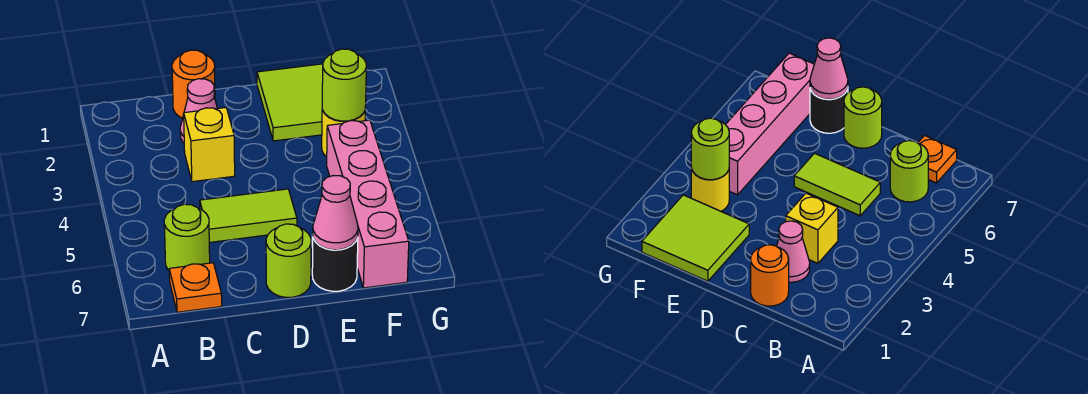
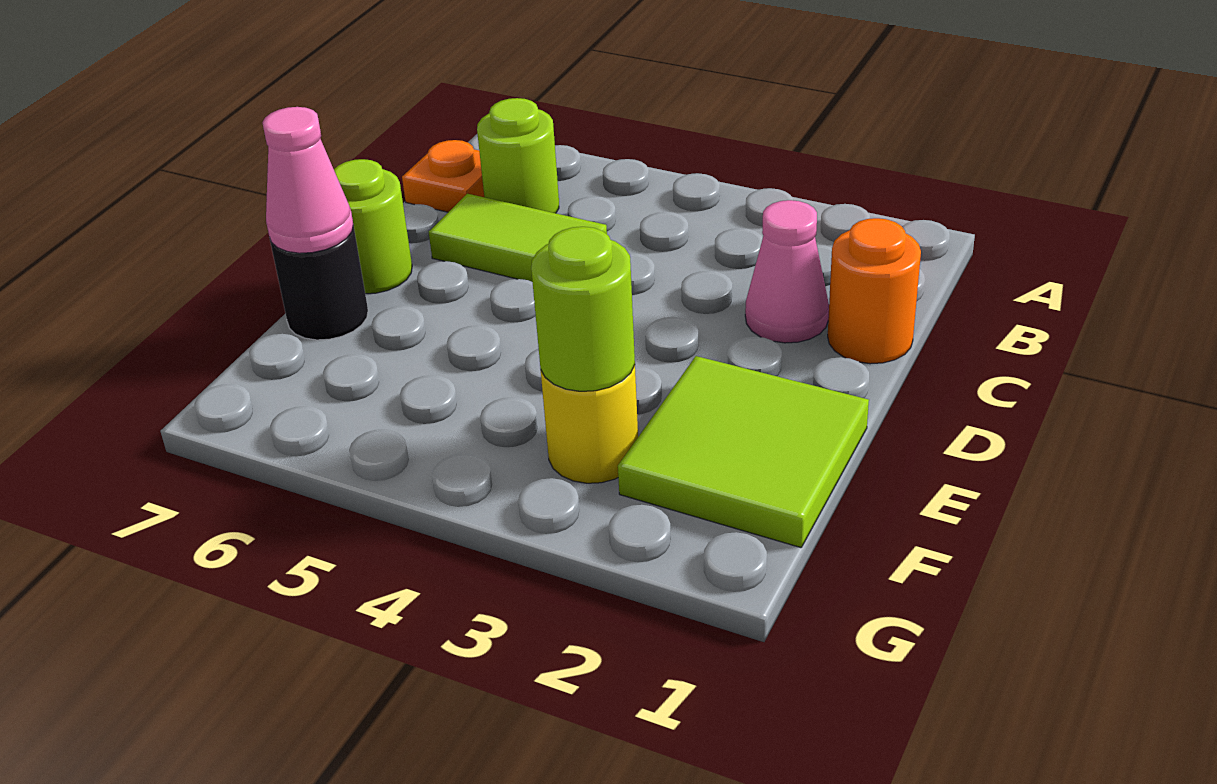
yellow 1x1 brick [184,108,235,182] -> none
lime 1x2 tile [200,189,297,243] -> lime 1x2 tile turned to [429,194,607,282]
pink 1x4 brick [327,120,409,288] -> none

